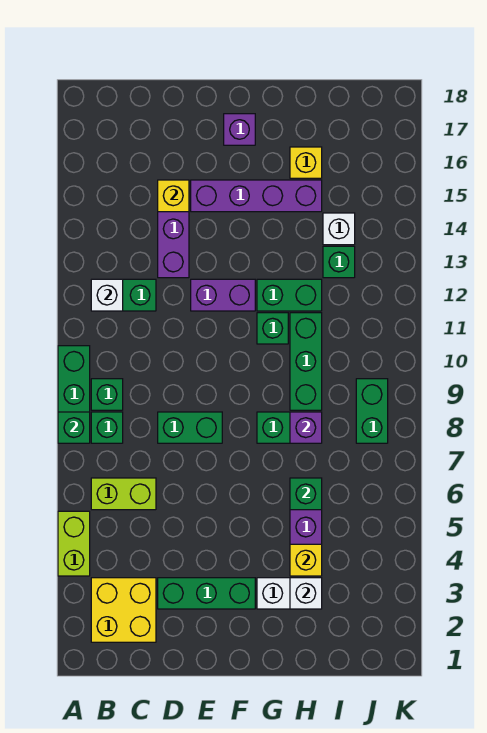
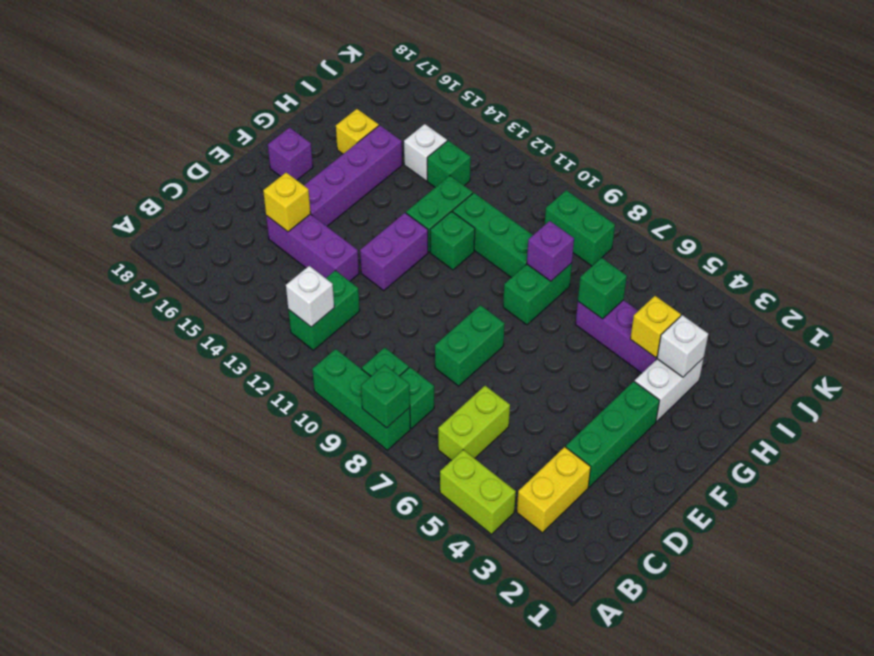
yellow 2x2 brick [91,578,156,642] -> yellow 1x2 brick [517,447,591,533]

